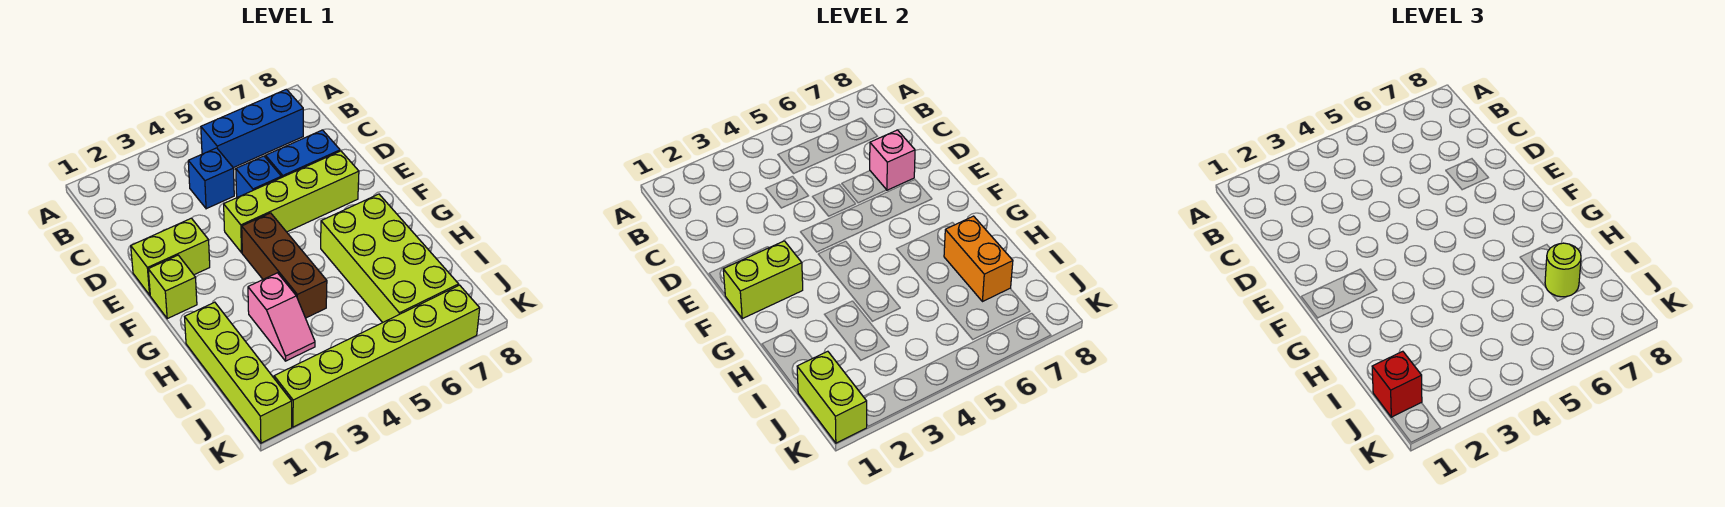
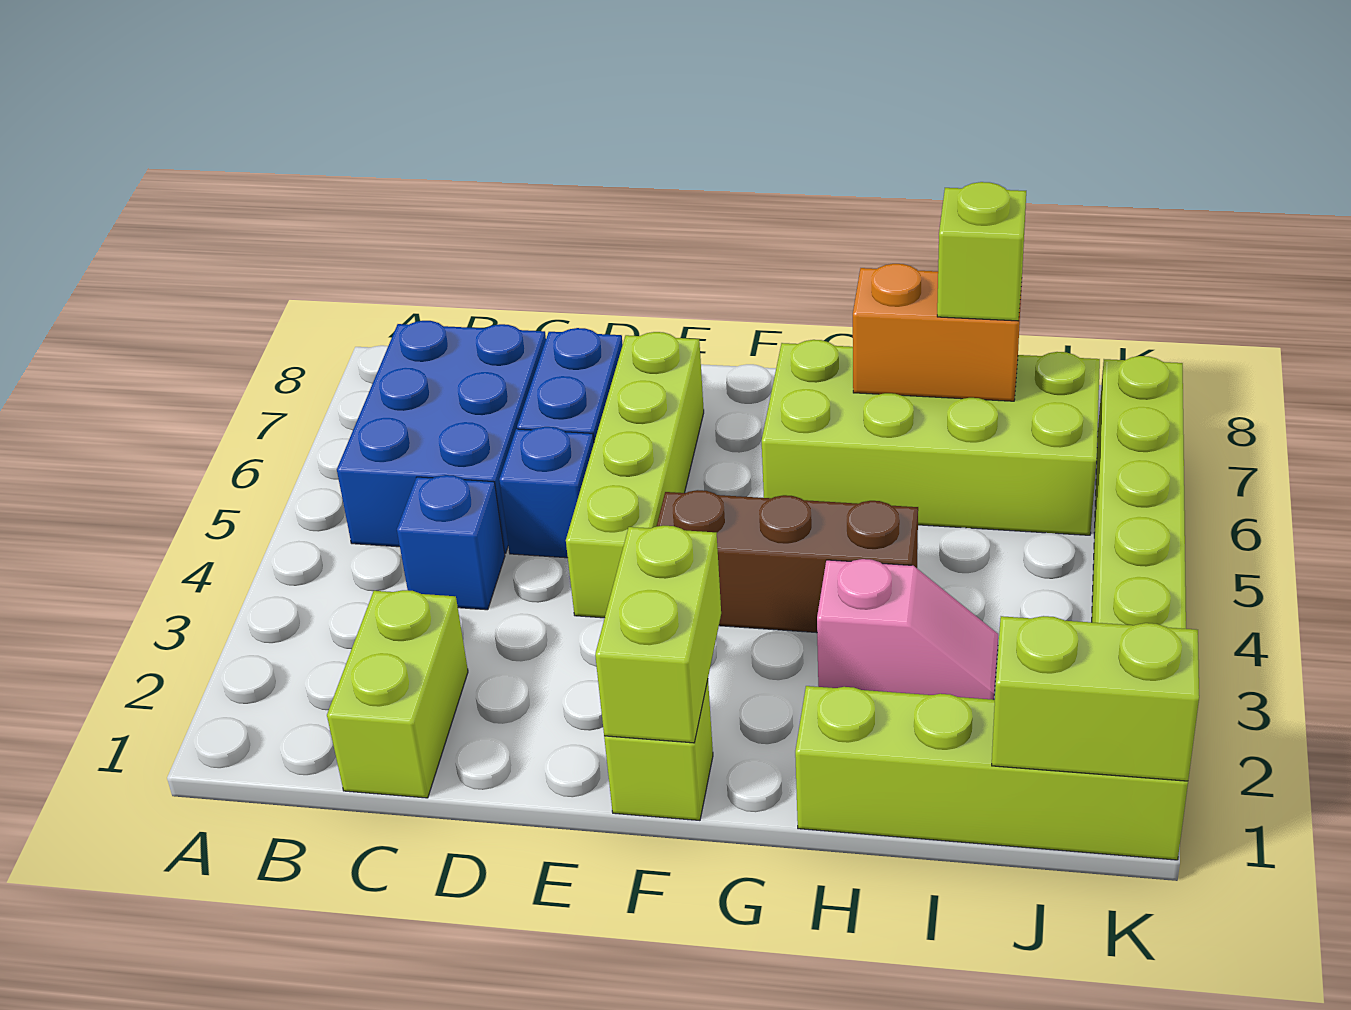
blue 1x3 brick [201,89,303,168] -> blue 2x3 brick [337,321,546,554]
pink 1x1 brick [870,130,915,190] -> none
lime 1x2 brick [131,218,210,295] -> lime 1x2 brick moved to [327,590,468,798]
lime 1x1 round brick [1545,243,1581,297] -> lime 1x1 brick [937,182,1026,321]
red 1x1 brick [1372,351,1422,417] -> none

